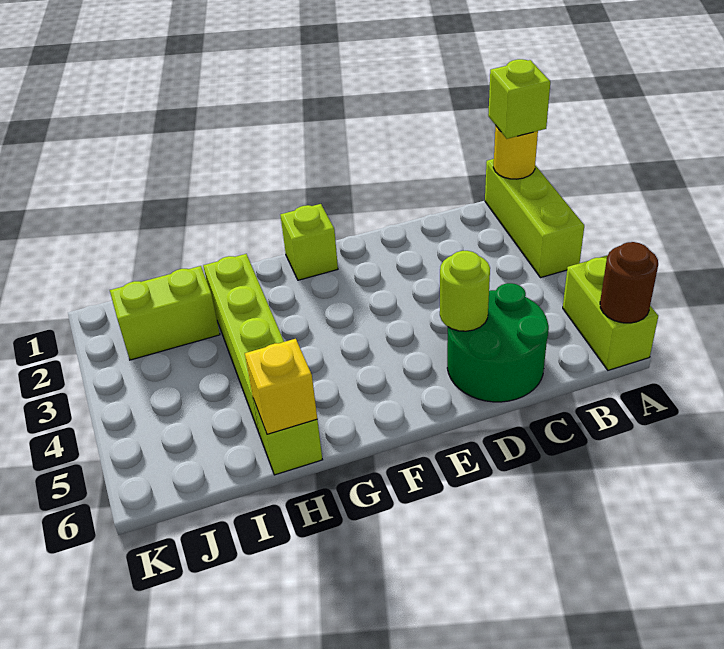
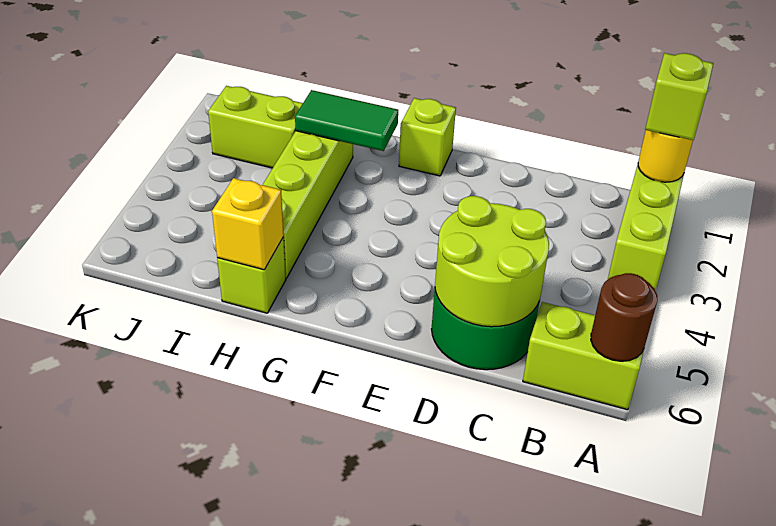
lime 1x2 brick [563,255,658,370] -> lime 1x2 brick turned to [523,302,644,410]
lime 1x1 round brick [440,250,490,331] -> lime 2x2 round brick [435,196,549,327]
none -> green 1x2 tile [295,90,398,151]

